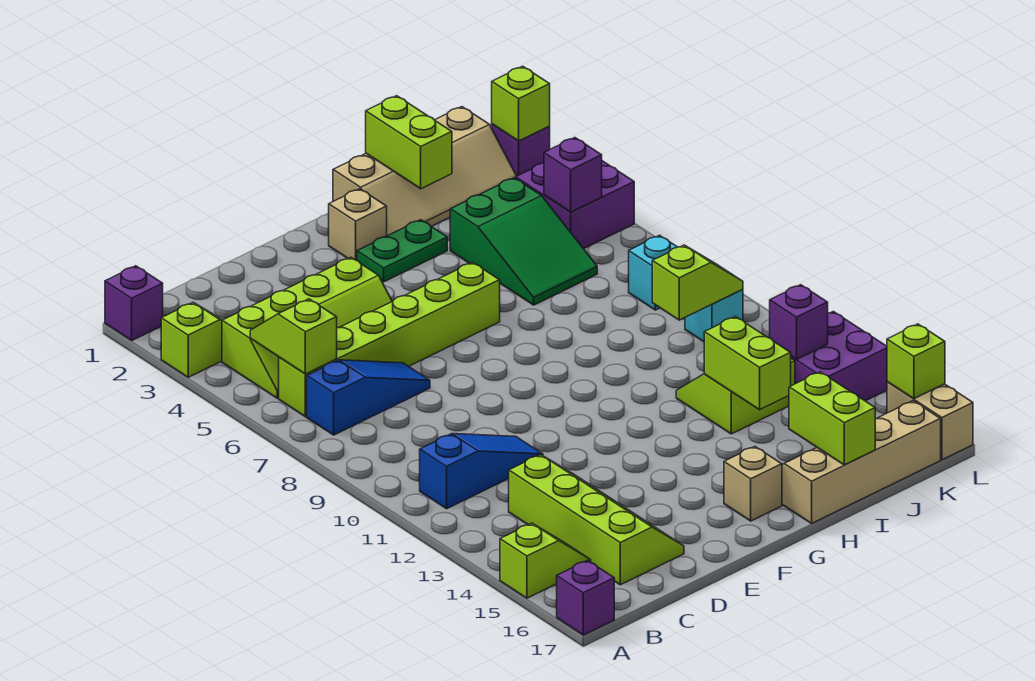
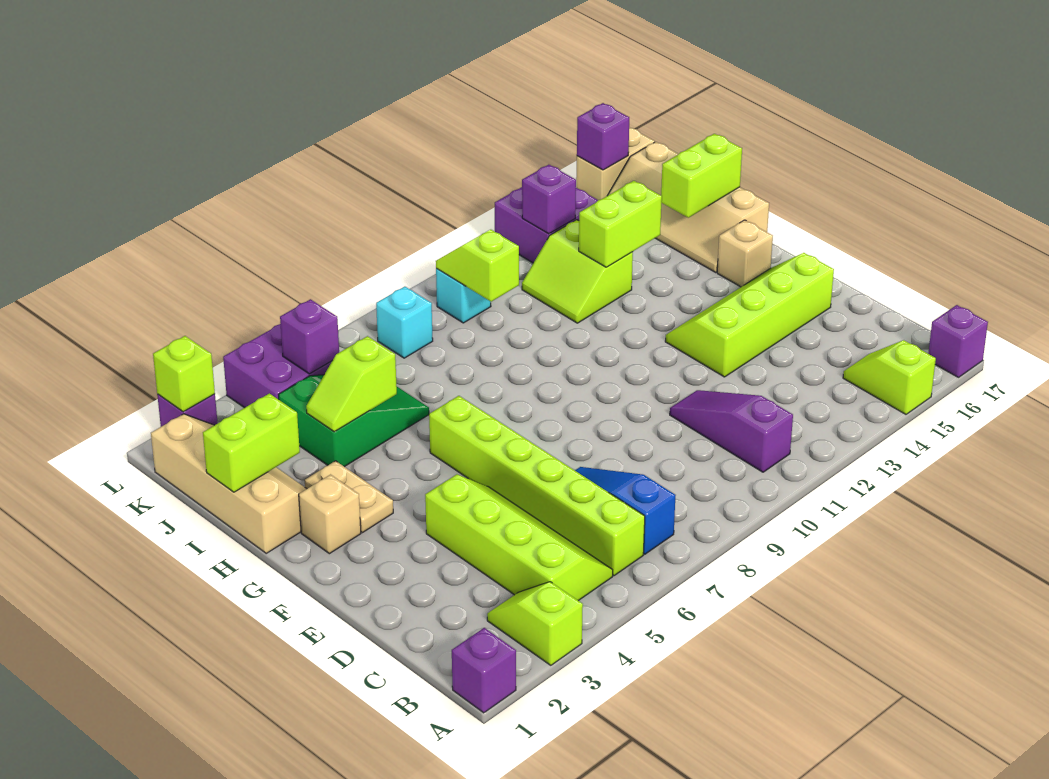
lime 1x2 slope [250,299,337,374] -> lime 1x2 slope moved to [306,336,397,431]
blue 1x3 slope [420,434,543,509] -> purple 1x3 slope [670,390,793,472]
lime 2x4 slope [509,455,684,585] -> lime 2x4 slope moved to [665,253,834,377]
green 1x2 plate [357,220,447,282] -> tan 1x2 plate [305,461,393,533]
lime 1x1 brick [887,324,945,399] -> purple 1x1 brick [577,103,629,170]

